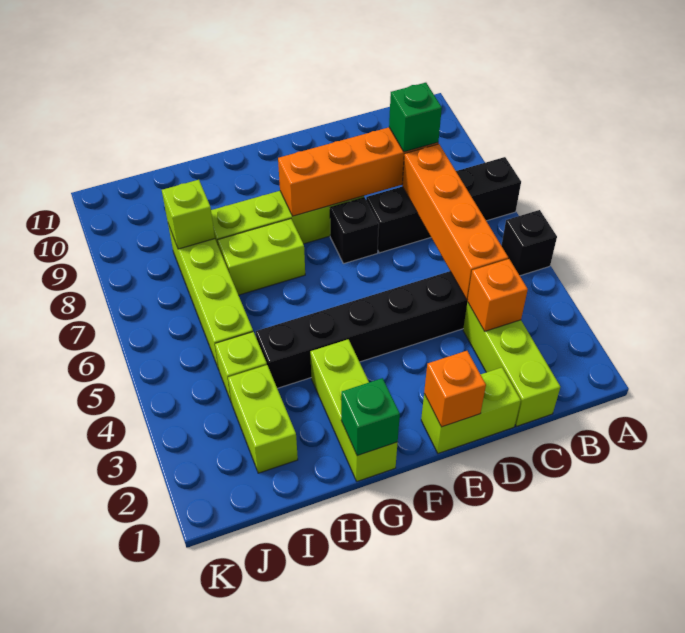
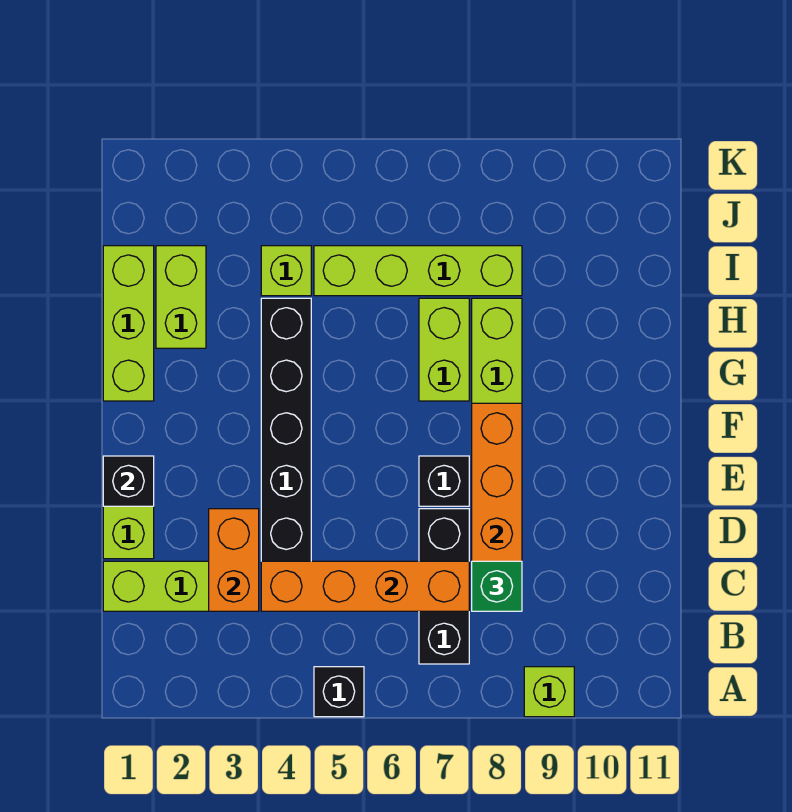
black 1x4 brick [366,157,521,253] -> black 1x3 brick [419,509,469,664]
orange 1x1 brick [468,259,528,331] -> orange 1x2 brick [209,509,259,611]
orange 1x1 brick [424,351,486,427] -> black 1x1 brick [103,456,154,506]
lime 1x3 brick [310,339,398,481] -> lime 1x3 brick turned to [103,246,154,401]
green 1x1 brick [341,378,400,456] -> none
lime 1x2 brick [228,365,298,473] -> lime 1x2 brick turned to [156,246,206,348]
lime 1x1 brick [162,180,215,249] -> lime 1x1 brick moved to [524,667,574,717]

